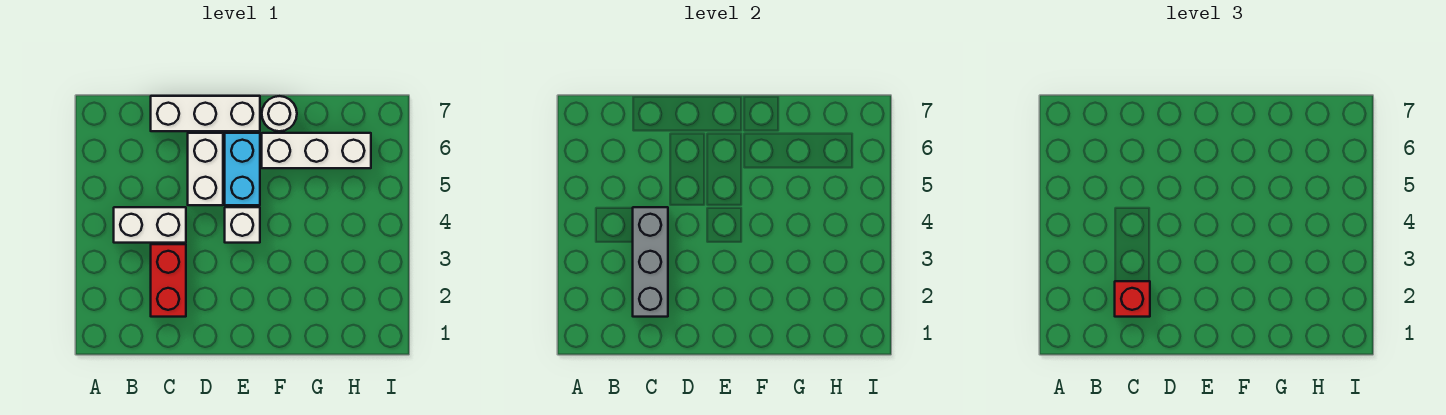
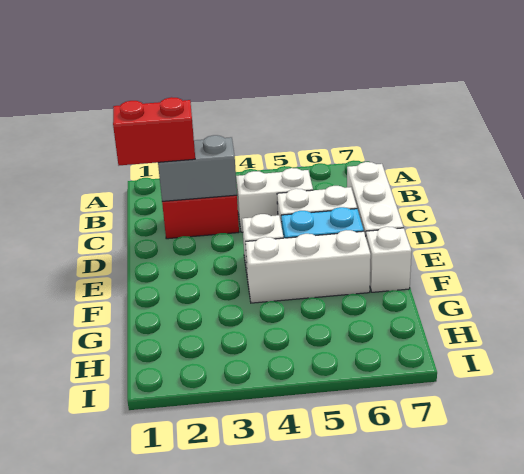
white 1x2 brick [114,207,186,243] -> white 1x2 brick turned to [236,168,313,232]
grey 1x3 brick [633,207,668,317] -> grey 1x2 brick [158,135,237,201]
red 1x1 brick [1115,281,1150,317] -> red 1x2 brick [113,97,195,165]
white 1x3 brick [262,133,371,168] -> white 1x3 brick turned to [245,230,371,303]
white 1x1 round brick [262,96,297,131] -> white 1x1 brick [366,227,412,292]

